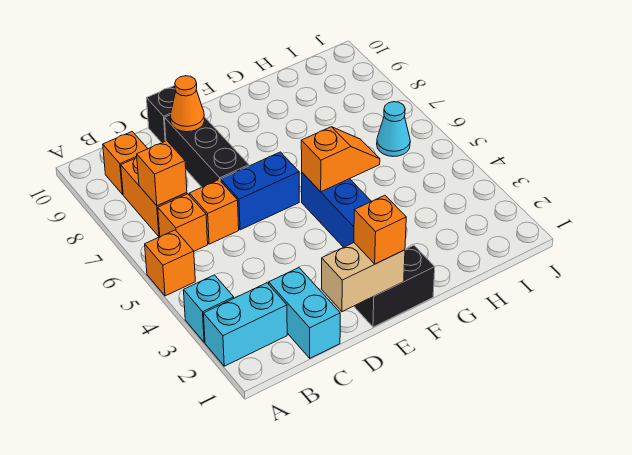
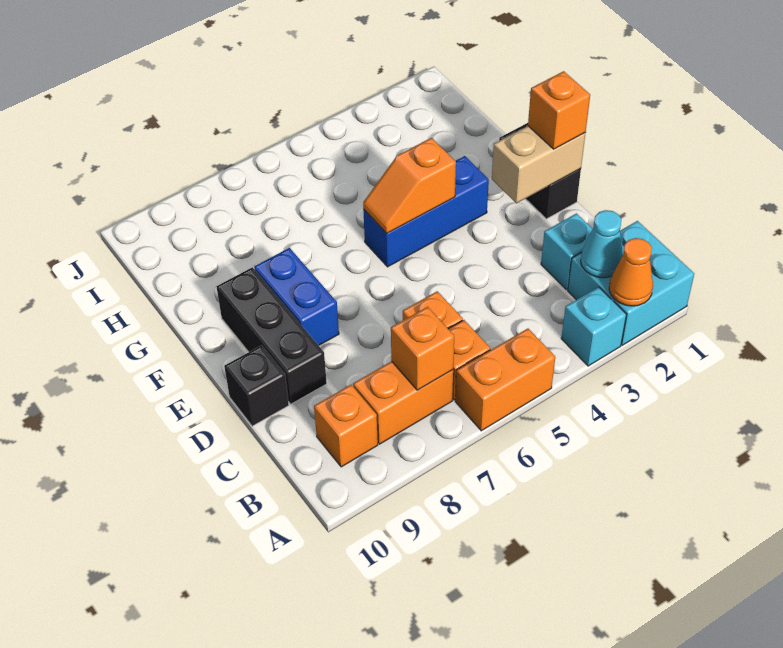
cyan 1x2 brick [204,283,287,366] -> cyan 2x2 brick [568,221,694,345]
orange 1x1 brick [145,230,195,296] -> orange 1x2 brick [455,329,555,431]
cyan 1x2 brick [269,268,340,358] -> cyan 1x1 brick [541,213,592,290]
tan 1x2 brick [322,243,405,312] -> tan 1x2 brick turned to [492,126,585,203]
blue 1x2 brick [221,152,299,230] -> blue 1x2 brick moved to [254,248,339,346]
black 1x3 brick [165,115,249,187] -> black 1x3 brick turned to [216,267,327,404]
orange 1x1 cone [170,76,205,132] -> orange 1x1 cone moved to [609,238,653,306]
orange 1x2 slope [301,127,380,192] -> orange 1x2 slope turned to [363,138,456,233]
cyan 1x1 cone [377,102,410,157] -> cyan 1x1 cone moved to [581,210,623,278]

